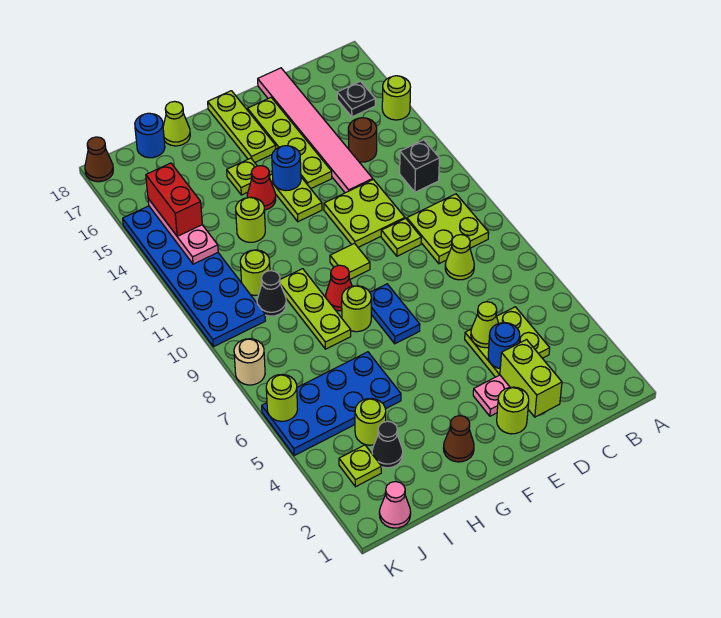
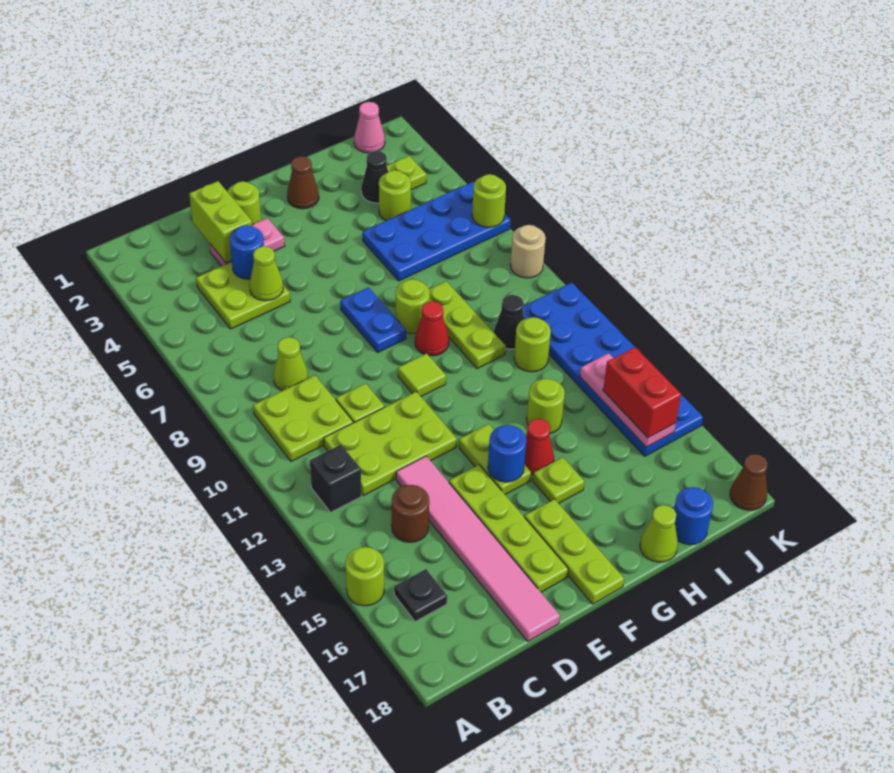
lime 2x2 plate [324,180,405,247] -> lime 2x3 plate [324,392,457,496]

